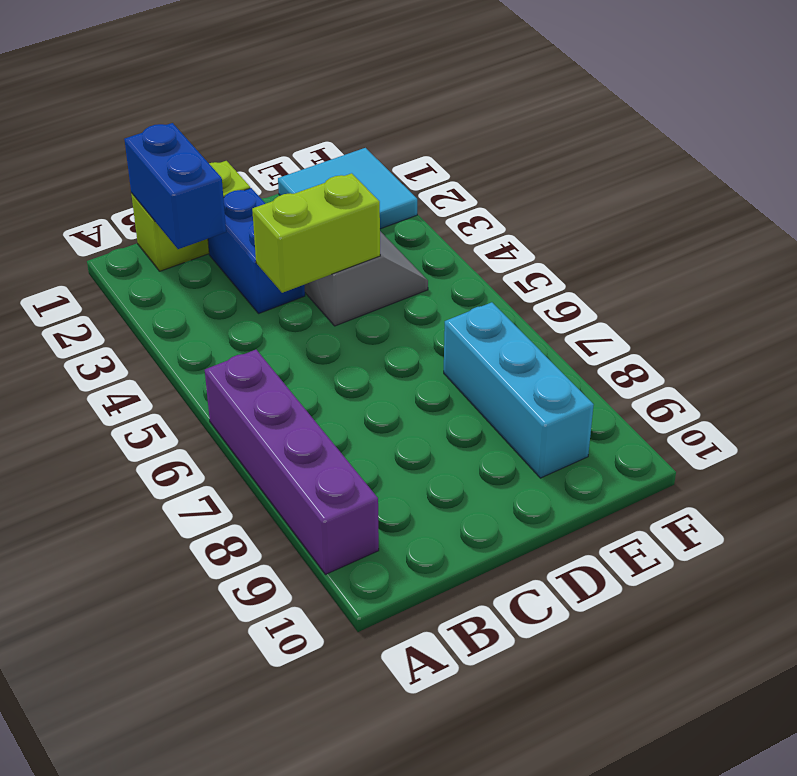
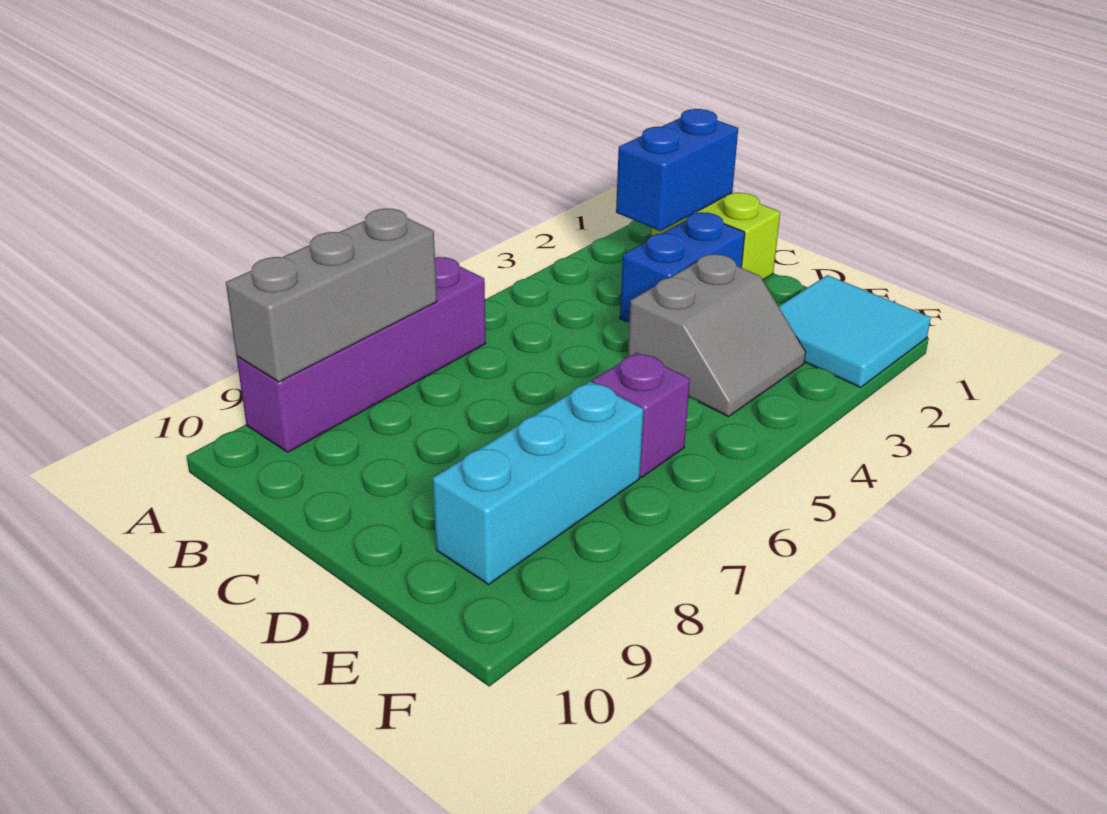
none -> grey 1x3 brick [226,209,437,382]
lime 1x2 brick [252,173,380,293] -> none
none -> purple 1x1 brick [592,353,690,477]

